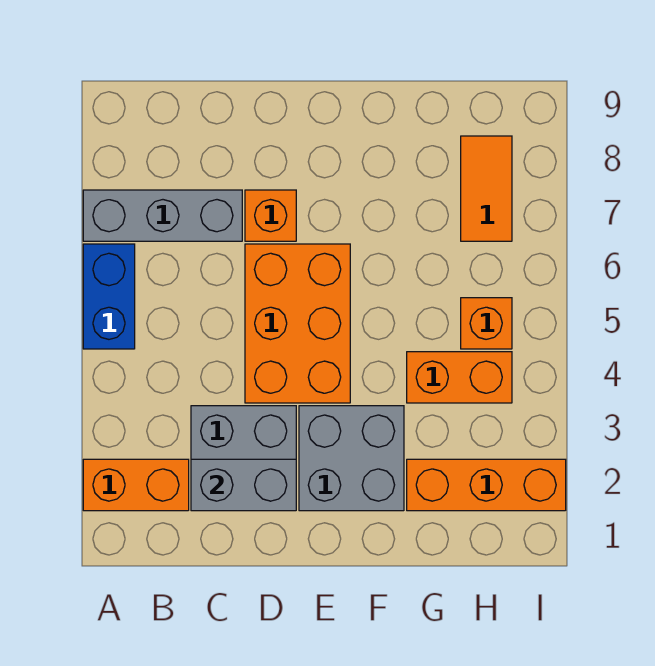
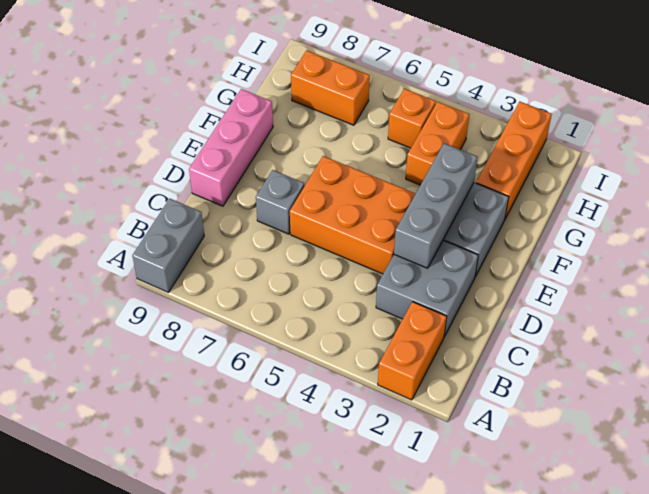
blue 1x2 brick [83,244,135,349] -> none
grey 1x3 brick [83,190,242,241] -> grey 1x3 brick moved to [394,143,478,268]
grey 1x2 brick [191,459,296,511] -> grey 1x2 brick moved to [132,199,204,293]
orange 1x1 brick [245,190,296,241] -> grey 1x1 brick [256,170,304,234]
none -> pink 1x3 brick [189,89,273,206]
orange 1x2 tile [461,136,512,241] -> orange 1x2 brick [291,50,370,125]

